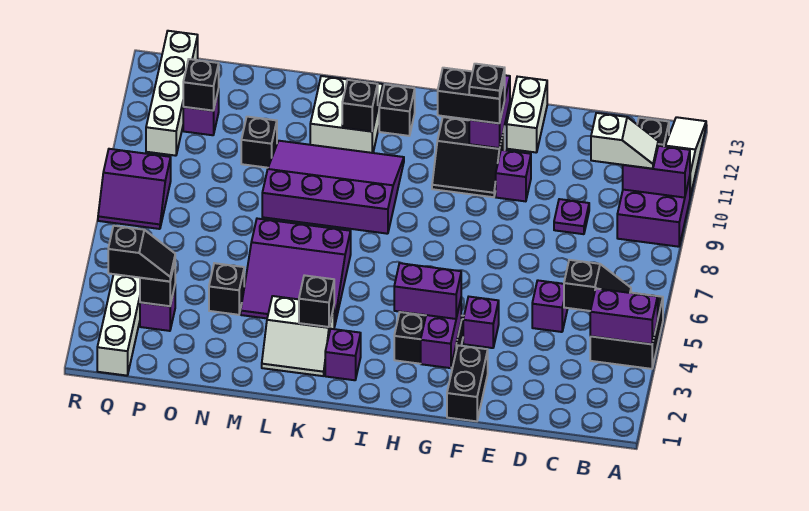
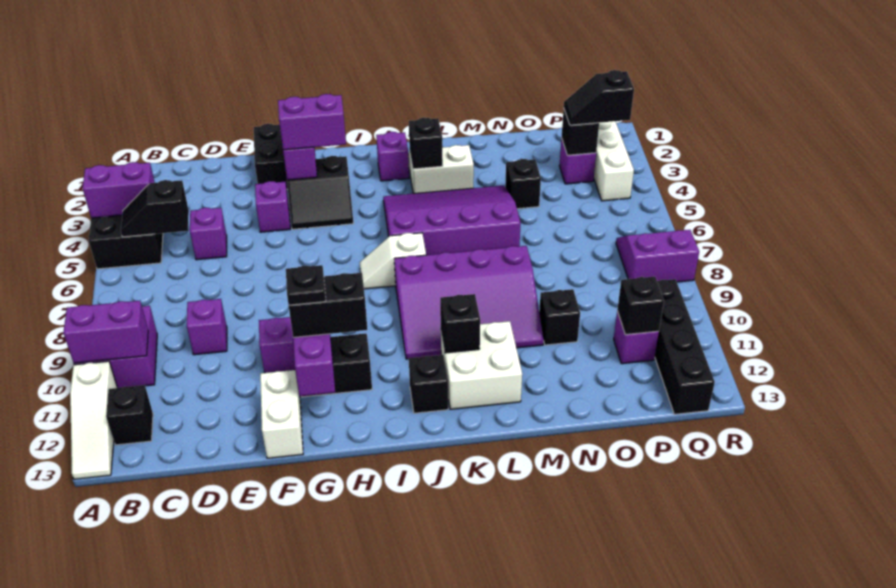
white 1x2 slope [591,113,658,169] -> white 1x2 slope moved to [360,233,426,289]
purple 1x1 plate [554,199,589,234] -> purple 1x1 brick [187,299,227,355]
purple 3x3 slope [241,219,351,327] -> purple 3x4 slope [383,185,521,255]
white 1x4 brick [146,31,198,156] -> black 1x4 brick [655,279,715,414]

